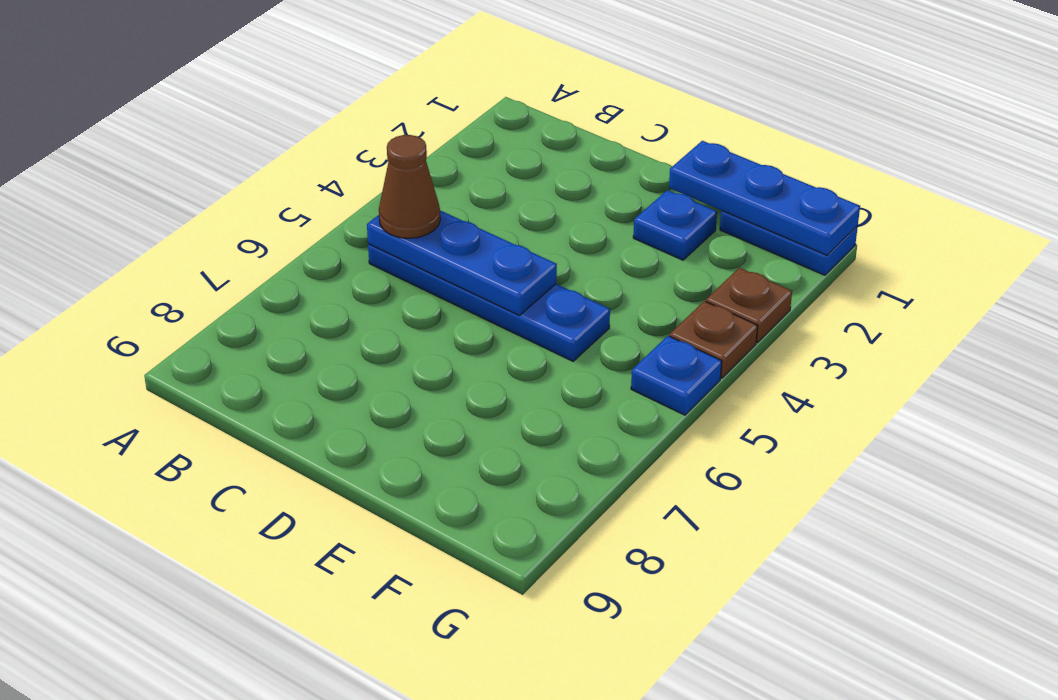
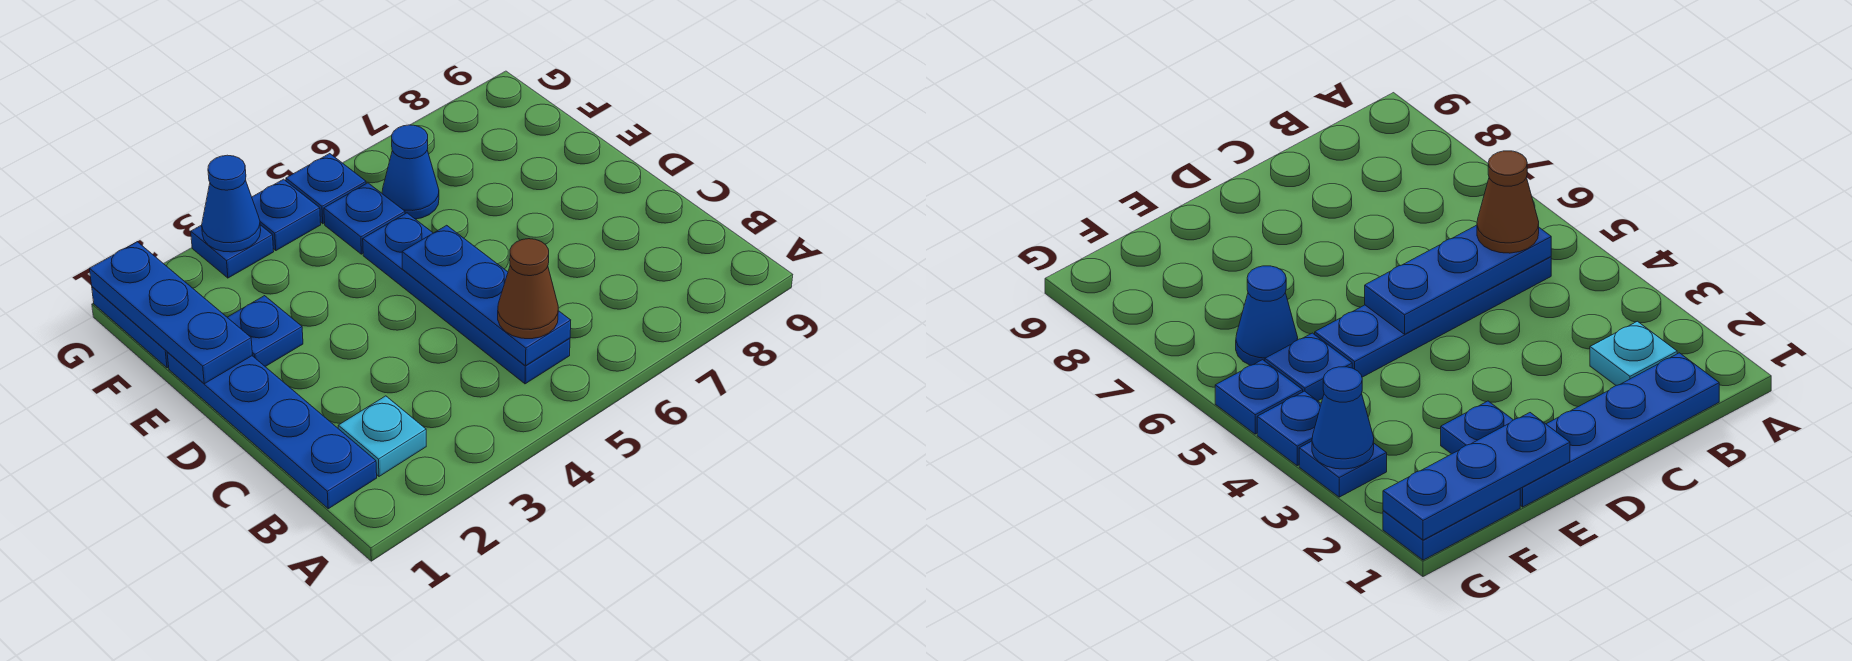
none -> blue 1x4 plate [167,352,377,509]
none -> cyan 1x1 plate [338,396,426,476]
none -> blue 1x1 plate [324,183,405,254]
none -> blue 1x1 cone [382,125,439,219]
brown 1x1 plate [706,268,792,343] -> blue 1x1 plate [191,225,274,278]
none -> blue 1x1 cone [202,155,261,252]
brown 1x1 plate [670,301,758,378] -> blue 1x1 plate [252,179,321,250]

